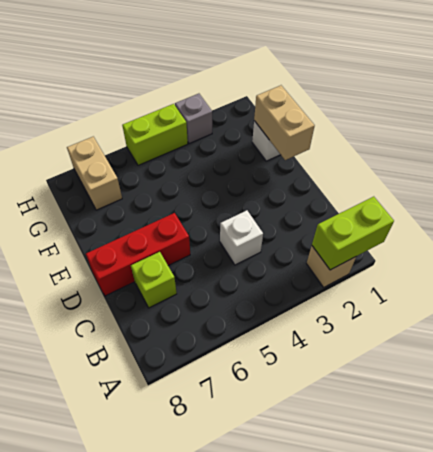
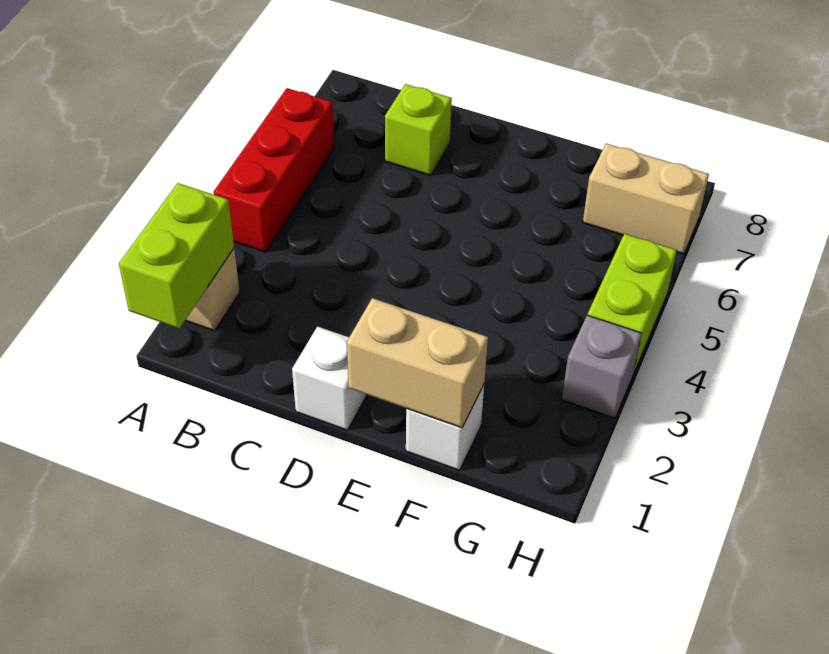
white 1x1 brick [220,210,263,265] -> white 1x1 brick moved to [292,327,367,430]
red 1x3 brick [86,213,190,296] -> red 1x3 brick moved to [214,88,334,252]

